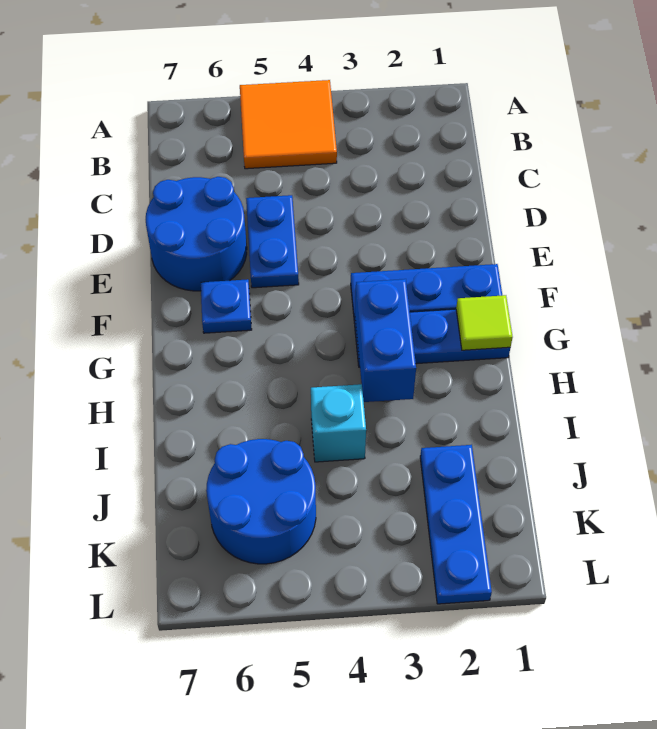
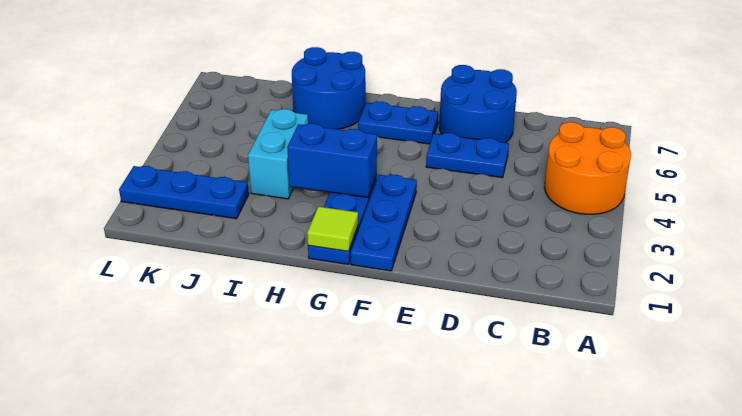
orange 2x2 tile [240,80,337,169] -> orange 2x2 round brick [545,122,631,214]
blue 1x1 plate [201,279,252,333] -> blue 1x2 plate [358,102,438,144]
cyan 1x1 brick [311,384,366,462] -> cyan 1x2 brick [248,109,308,199]
blue 2x2 round brick [206,439,316,564] -> blue 2x2 round brick moved to [292,47,366,129]

